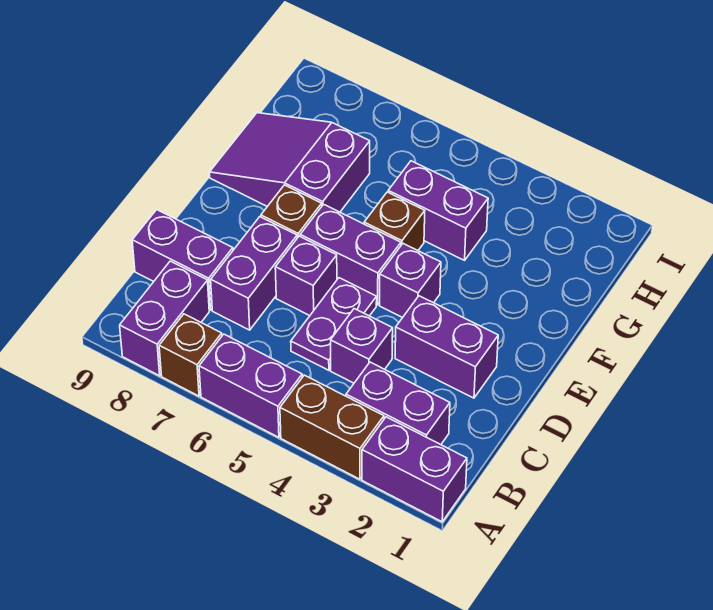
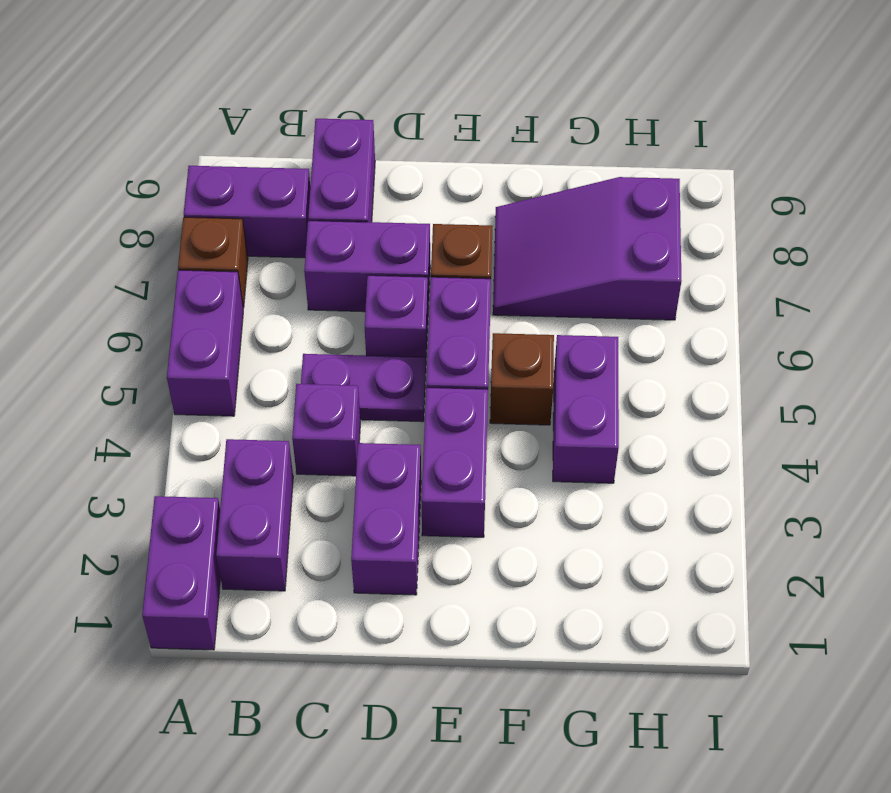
brown 1x2 brick [280,375,384,479] -> none
purple 1x1 brick [380,244,441,318] -> purple 1x2 brick [421,387,488,537]
purple 2x3 slope [209,113,370,212] -> purple 2x3 slope turned to [493,177,681,320]

